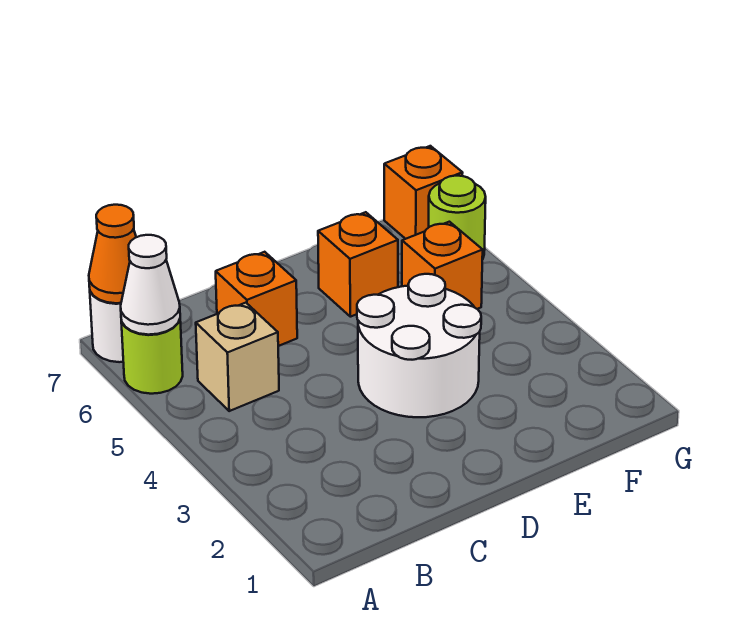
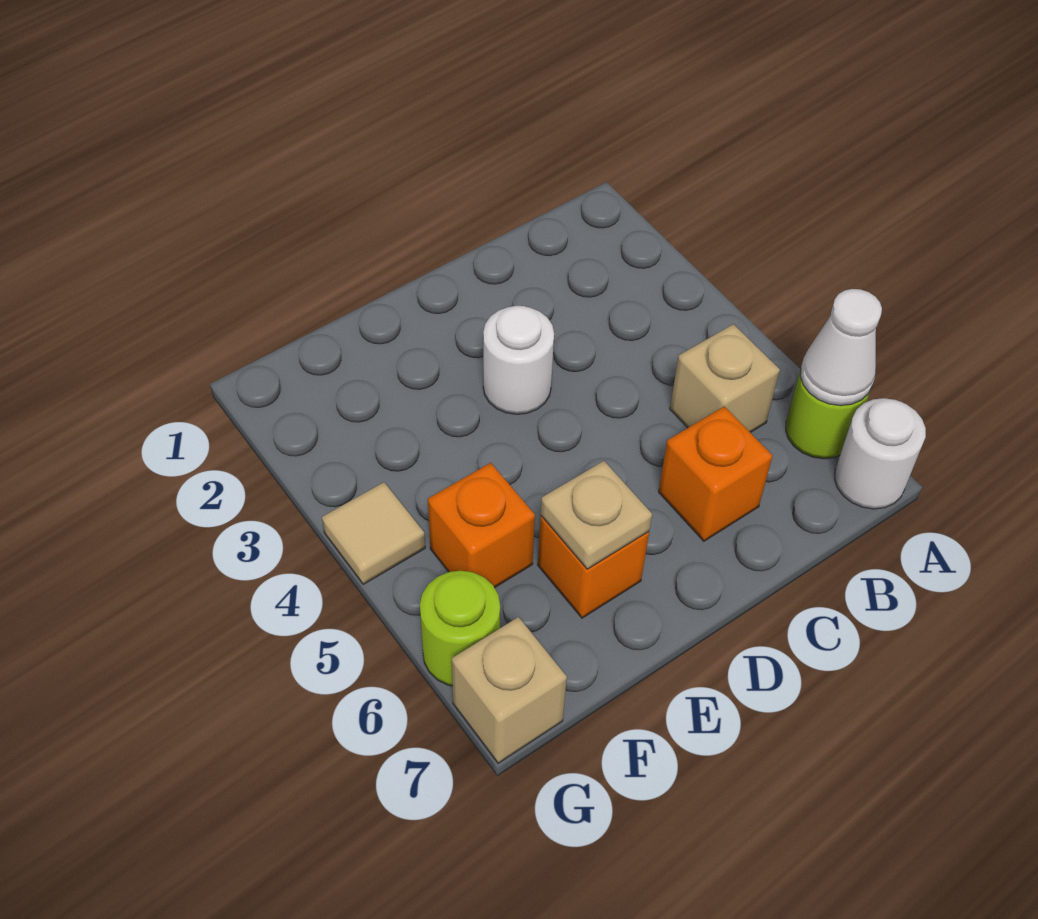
orange 1x1 cone [89,205,136,303] -> none
white 2x2 round brick [357,274,481,417] -> white 1x1 round brick [483,306,554,414]
none -> tan 1x1 plate [541,461,652,569]
none -> tan 1x1 tile [322,482,425,584]
orange 1x1 brick [384,146,463,239] -> tan 1x1 brick [452,617,567,763]

